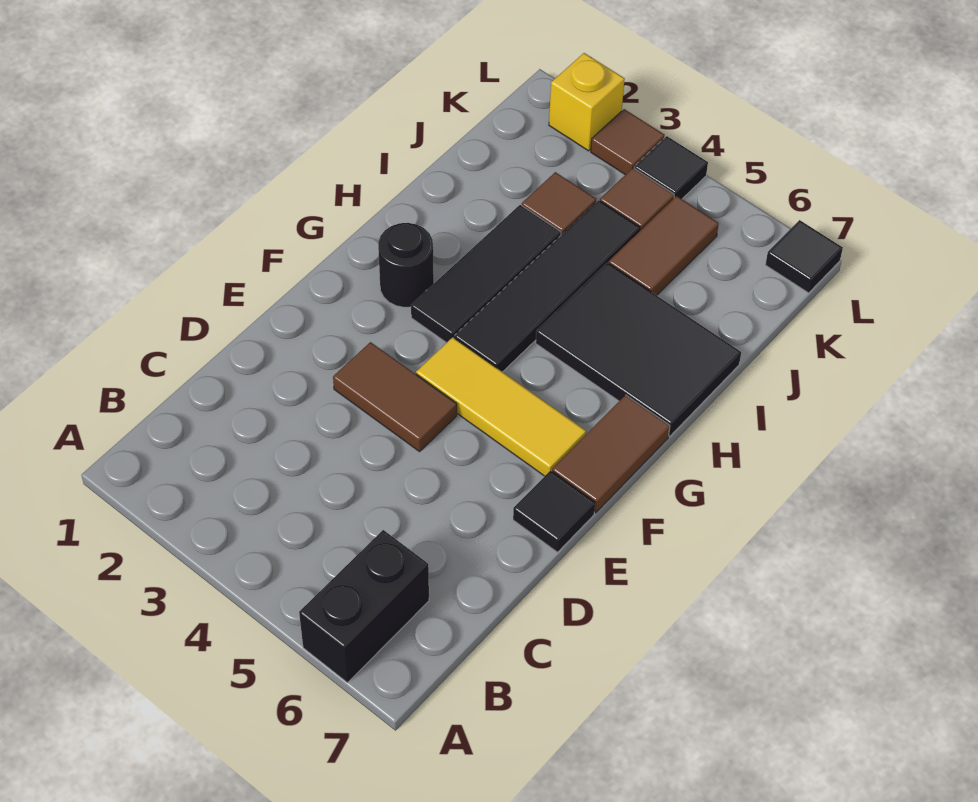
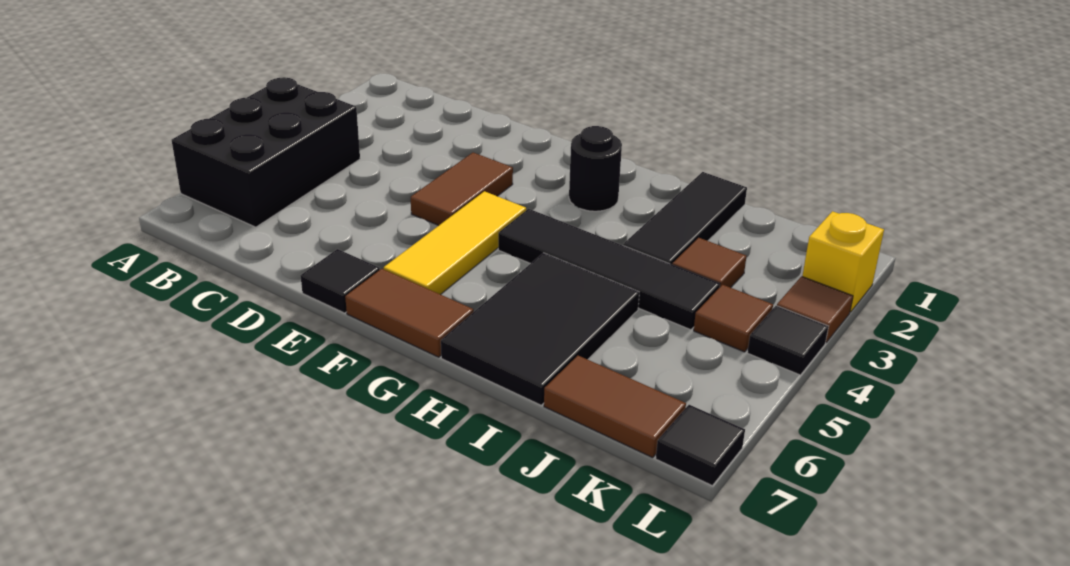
black 1x2 brick [299,530,429,683] -> black 2x3 brick [172,77,360,227]
black 1x3 tile [411,205,561,343] -> black 1x3 tile turned to [623,172,747,265]
brown 1x2 tile [609,196,719,295] -> brown 1x2 tile moved to [544,356,686,458]

